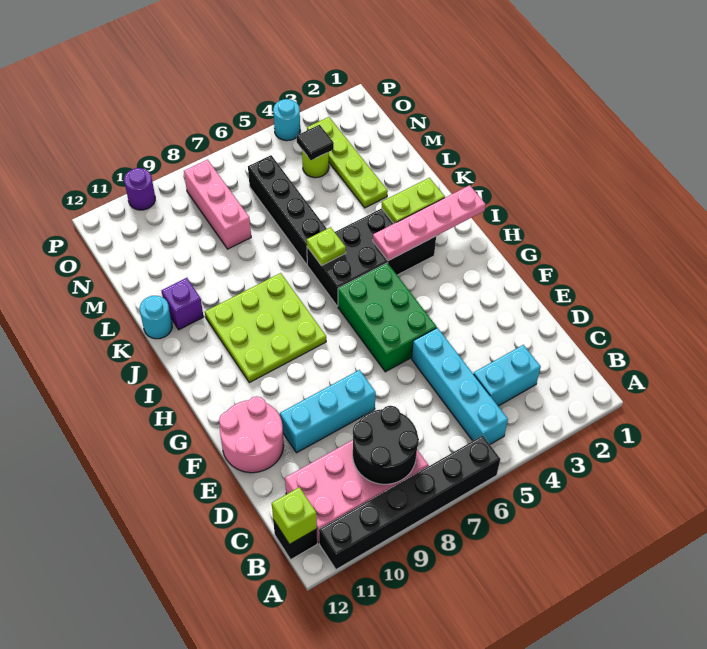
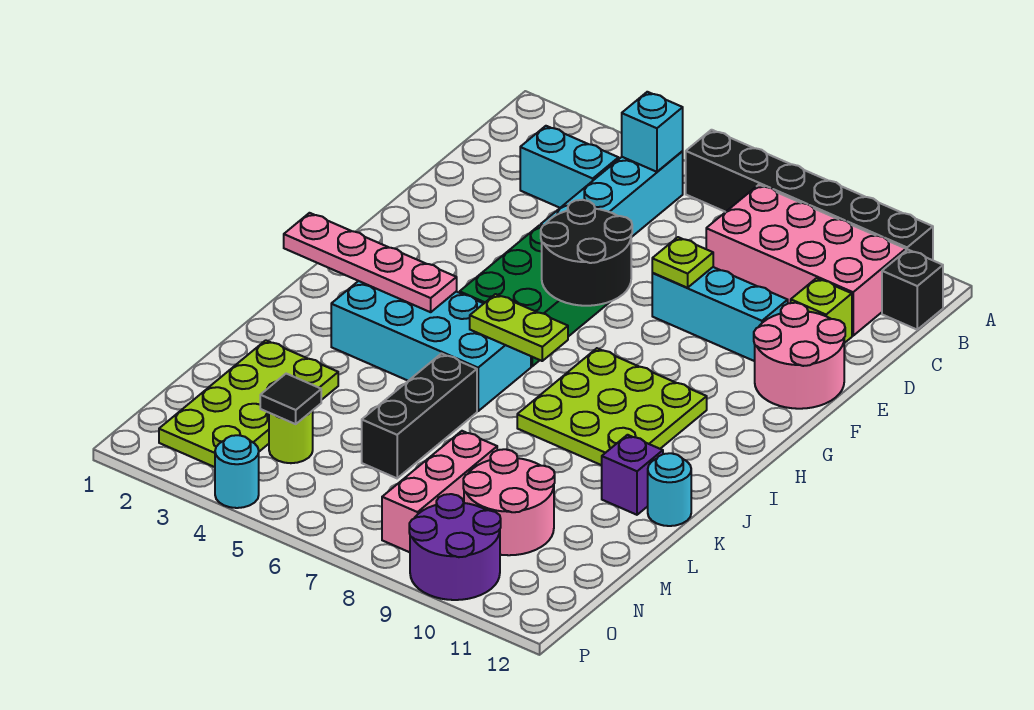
none -> cyan 1x1 brick [622,92,683,172]
black 2x2 round brick [353,406,419,484] -> black 2x2 round brick moved to [541,200,632,306]
lime 1x1 brick [272,487,317,544] -> lime 1x1 brick moved to [791,278,852,343]
black 2x4 brick [307,208,436,306] -> cyan 2x4 brick [331,281,531,411]
lime 1x2 plate [382,178,445,223] -> lime 1x2 plate moved to [470,294,568,361]
lime 1x1 plate [307,227,346,266] -> lime 1x1 plate moved to [652,237,713,288]
black 1x4 brick [248,155,327,264] -> black 1x3 brick [362,354,477,478]
lime 1x4 plate [307,117,388,208] -> lime 2x4 plate [159,340,338,467]
none -> pink 2x2 round brick [463,449,555,555]
purple 1x1 round brick [124,168,155,210] -> purple 2x2 round brick [409,494,501,600]

